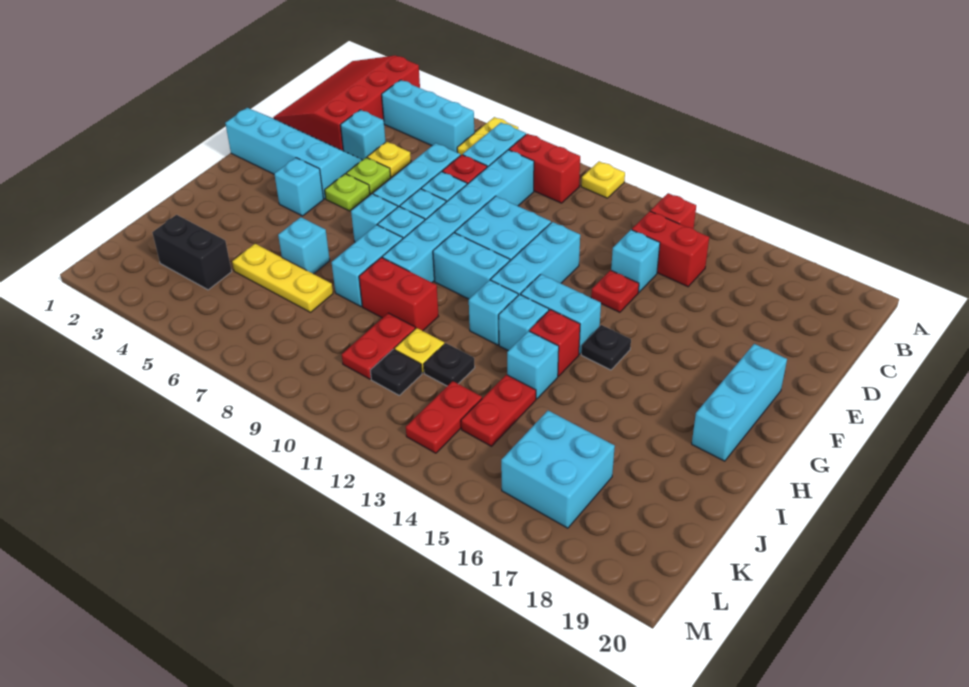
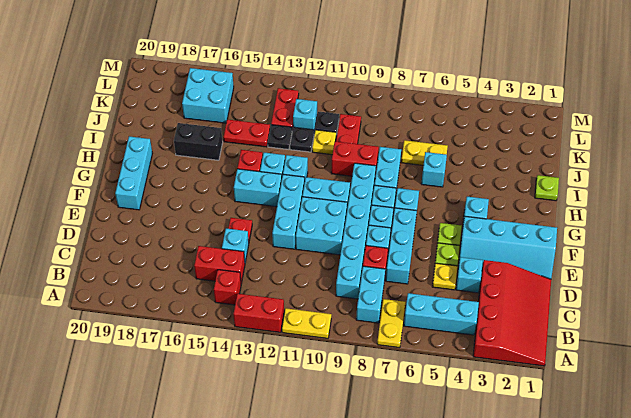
yellow 1x1 plate [581,161,625,198] -> yellow 1x2 plate [282,308,331,338]
red 1x2 brick [509,134,580,203] -> red 1x2 brick moved to [233,294,284,332]
black 1x1 plate [581,325,631,370] -> black 1x1 plate moved to [268,125,292,149]
none -> lime 1x1 plate [535,175,559,201]
cyan 1x1 brick [507,331,559,399] -> cyan 1x1 brick moved to [293,99,317,132]
yellow 1x3 plate [232,244,333,312] -> yellow 1x2 plate [401,140,448,165]
red 1x2 plate [461,375,536,446] -> red 1x2 plate turned to [223,120,270,147]
black 1x2 brick [152,215,232,290] -> black 1x2 brick moved to [174,123,223,160]

